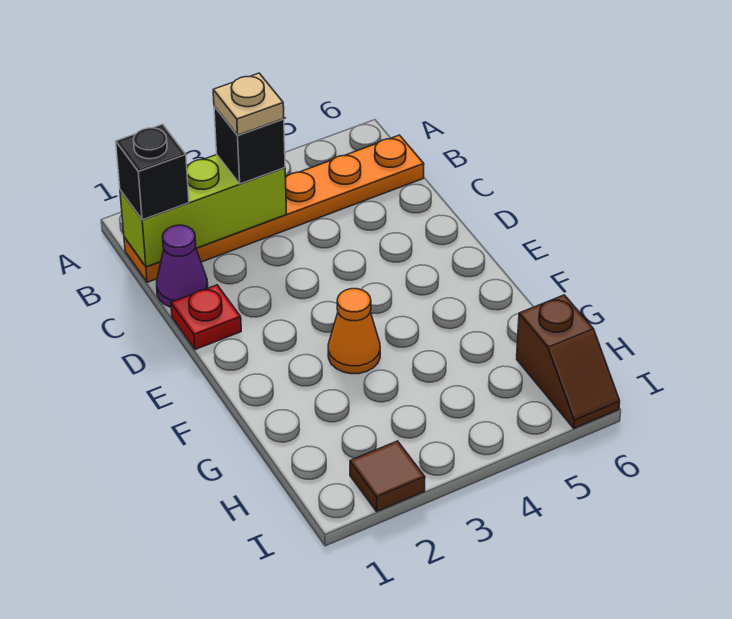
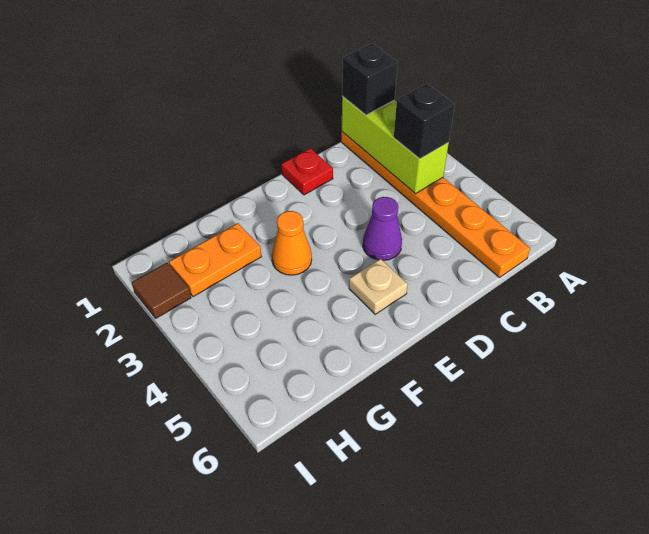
tan 1x1 plate [213,73,284,135] -> tan 1x1 plate moved to [349,259,408,314]
purple 1x1 cone [157,225,208,307] -> purple 1x1 cone moved to [363,197,402,260]
none -> orange 1x2 plate [169,223,261,297]
brown 1x2 slope [517,295,620,428] -> none

